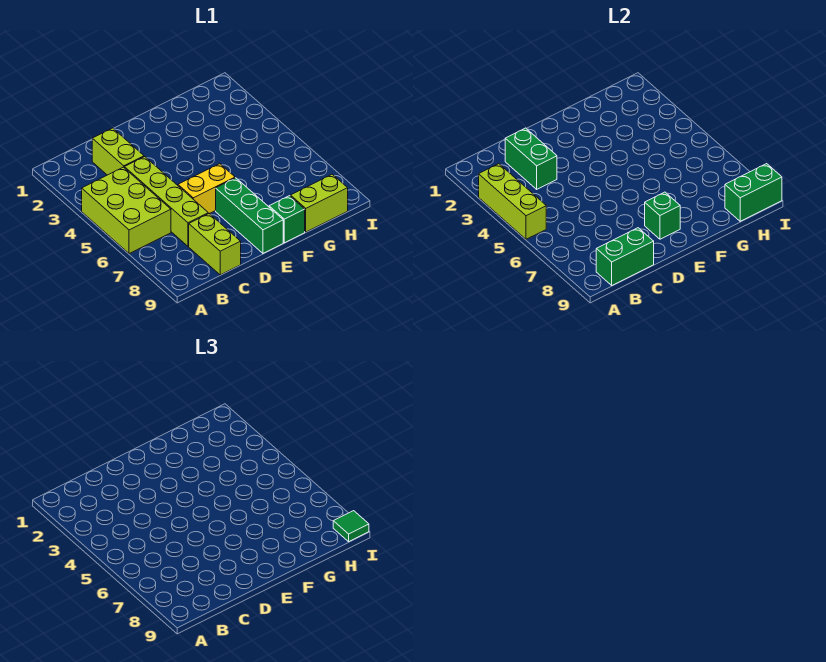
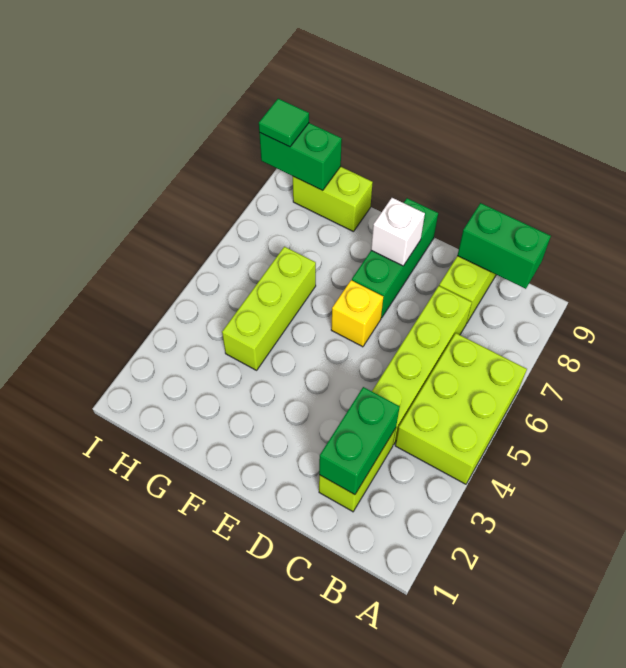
lime 1x3 brick [479,164,546,239] -> lime 1x3 brick moved to [222,247,316,370]
yellow 1x2 brick [178,164,235,214] -> yellow 1x1 brick [331,280,383,347]
green 1x1 brick [645,192,680,239] -> white 1x1 brick [371,198,425,266]
green 1x1 brick [269,196,305,243] -> none

